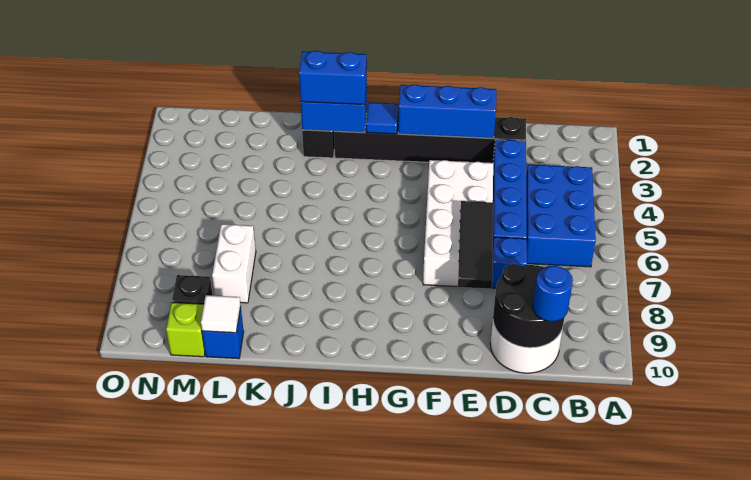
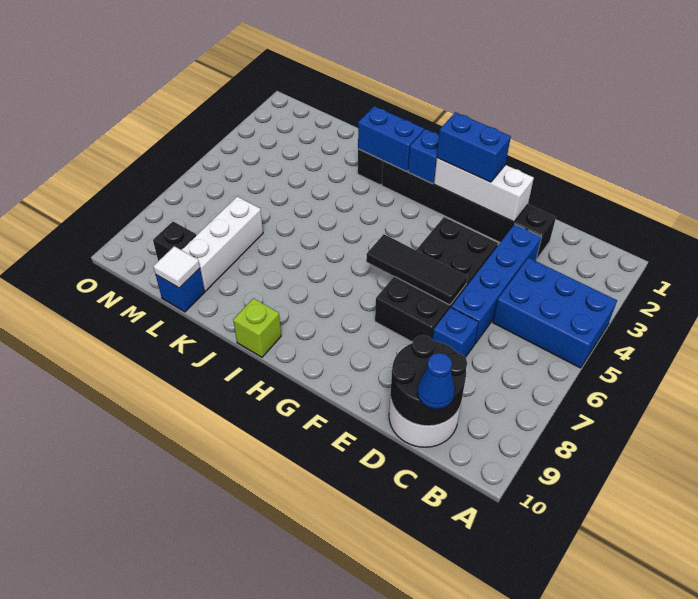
blue 2x3 brick [526,165,596,267] -> blue 2x3 brick turned to [493,258,617,368]
blue 1x1 round brick [533,266,573,322] -> blue 1x1 cone [417,353,455,409]
blue 1x3 brick [398,84,496,138] -> white 1x3 brick [434,158,534,222]
white 2x4 brick [423,160,493,287] -> black 2x4 brick [375,217,498,342]
black 1x3 tile [458,201,493,289] -> black 1x3 tile turned to [366,234,467,305]
blue 1x1 tile [366,102,399,134] -> blue 1x1 brick [408,129,439,184]
blue 1x2 brick [299,51,367,105] -> blue 1x2 brick moved to [437,112,511,182]
white 1x2 brick [212,224,256,303] -> white 1x3 brick [182,197,263,291]
lime 1x1 brick [166,303,205,357] -> lime 1x1 brick moved to [233,298,281,357]

